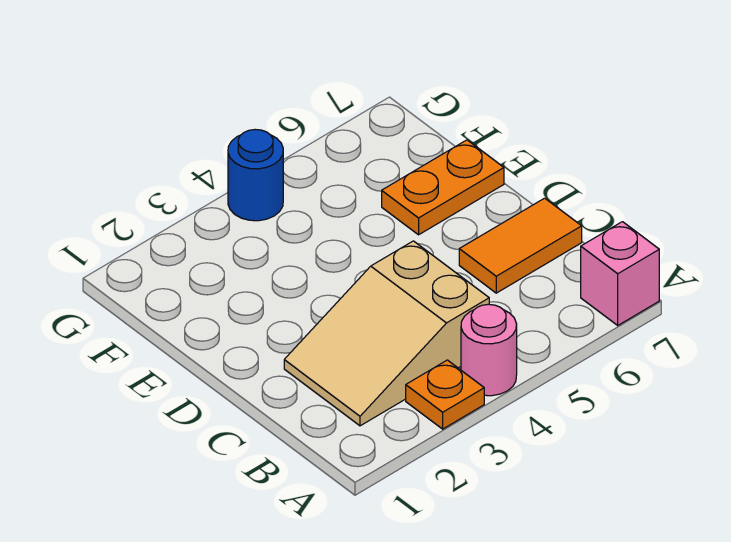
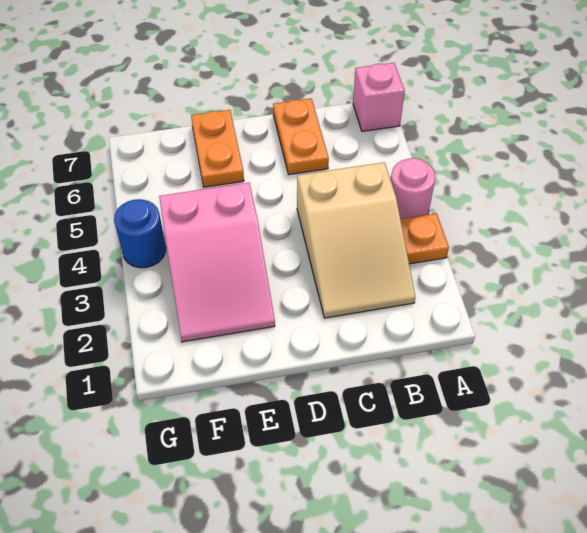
orange 1x2 tile [459,198,582,293] -> orange 1x2 plate [273,98,329,175]
none -> pink 2x3 slope [159,183,275,342]

